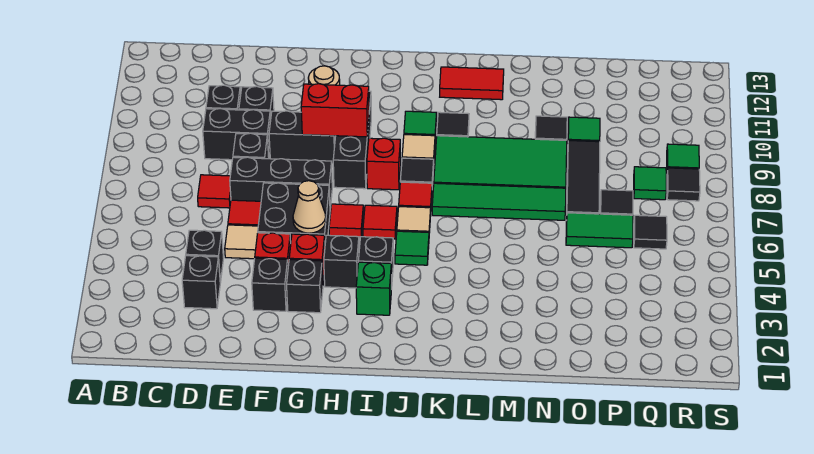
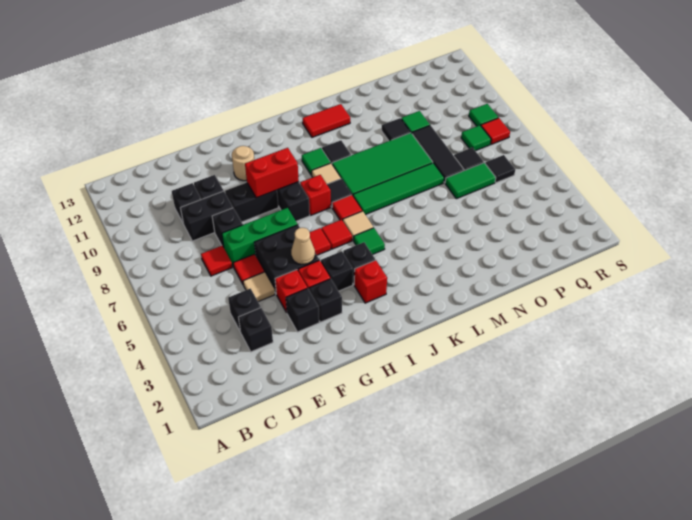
black 1x3 brick [230,157,332,208] -> green 1x3 brick [222,208,298,267]
green 1x1 brick [356,262,391,315] -> red 1x1 brick [354,260,387,303]
black 1x1 tile [667,168,700,201] -> red 1x1 tile [481,118,510,144]

